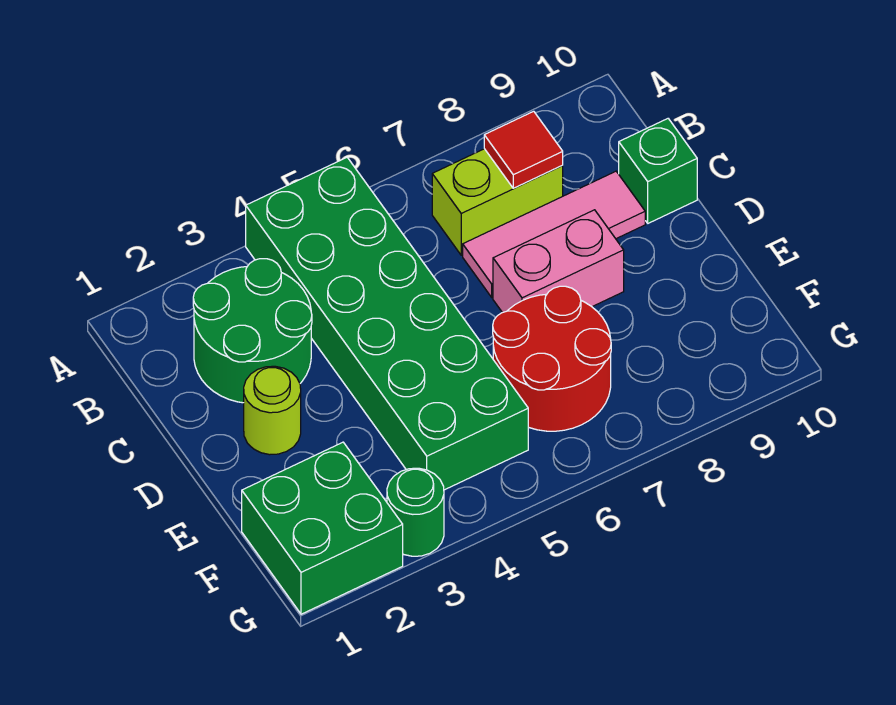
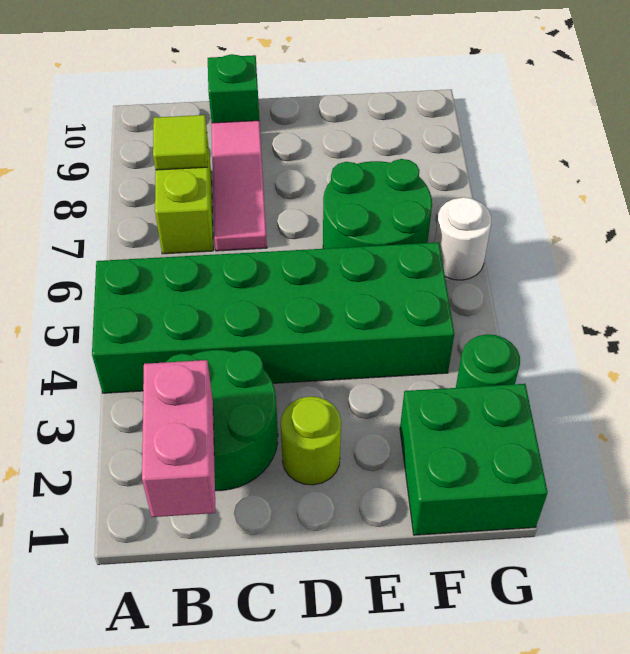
red 1x1 tile [484,111,563,188] -> lime 1x1 tile [153,115,208,170]
pink 1x2 brick [493,210,624,313] -> pink 1x2 brick moved to [142,360,216,517]
red 2x2 round brick [493,286,611,431] -> green 2x2 round brick [323,159,432,249]
none -> white 1x1 round brick [434,197,491,280]

